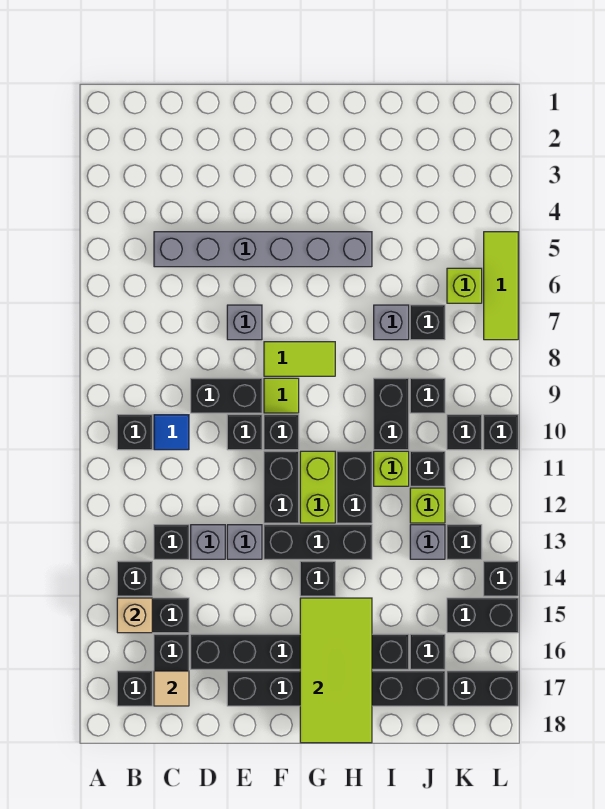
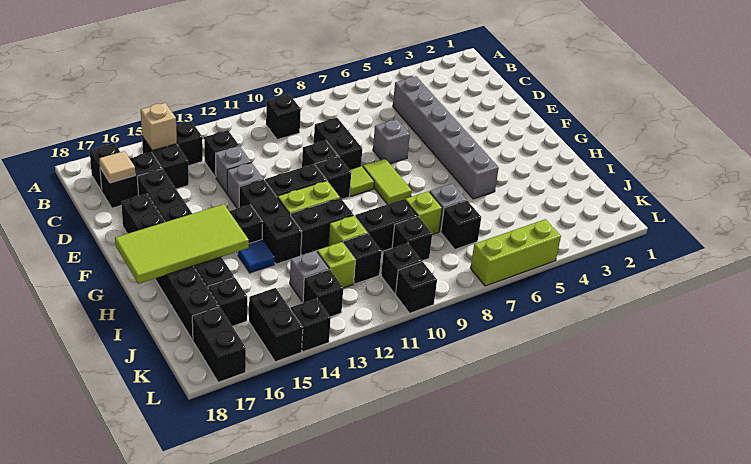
blue 1x1 tile [154,415,189,450] -> blue 1x1 tile moved to [238,239,275,273]
lime 1x1 brick [447,268,482,303] -> lime 1x1 brick moved to [405,191,442,235]
lime 1x3 tile [484,232,518,340] -> lime 1x3 brick [470,219,561,286]

